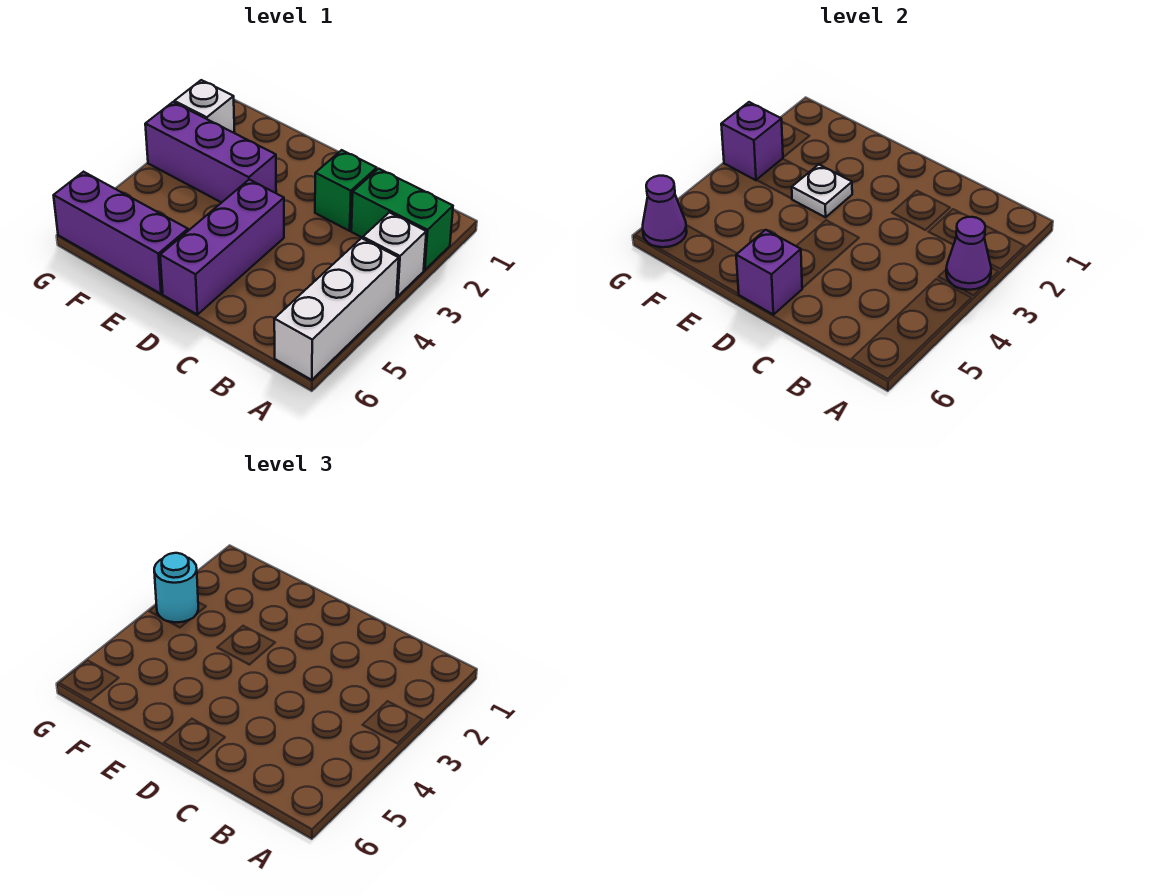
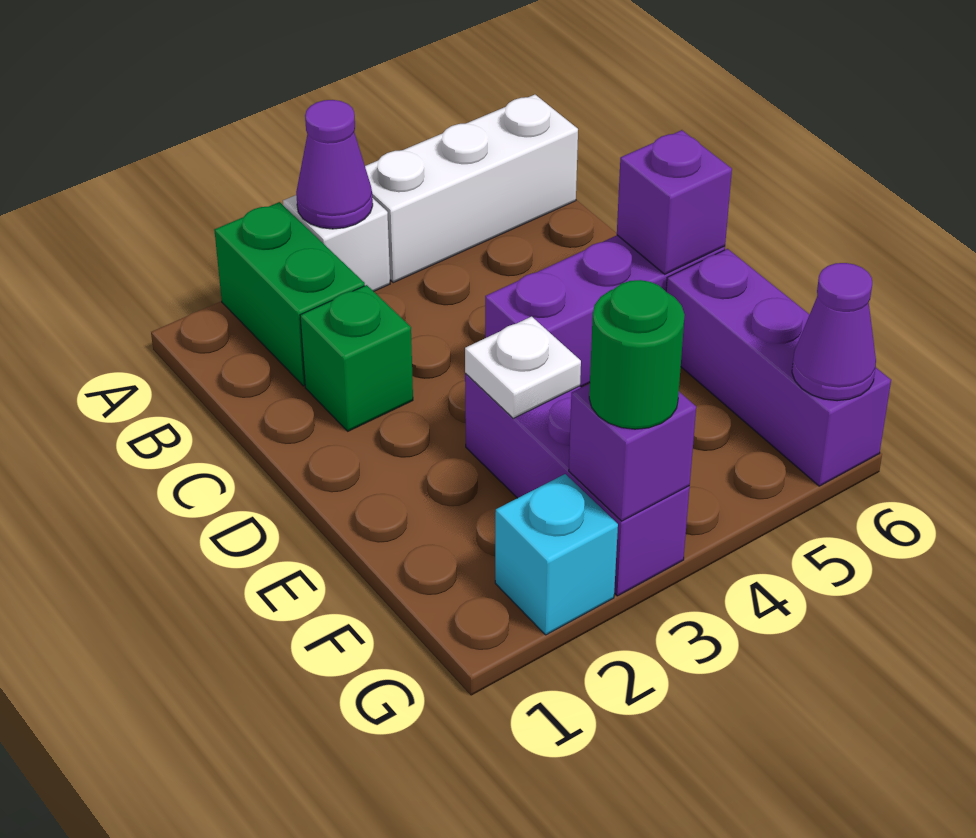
white 1x1 brick [174,80,235,133] -> cyan 1x1 brick [495,474,618,635]
cyan 1x1 round brick [154,553,198,622] -> green 1x1 round brick [589,280,685,429]

